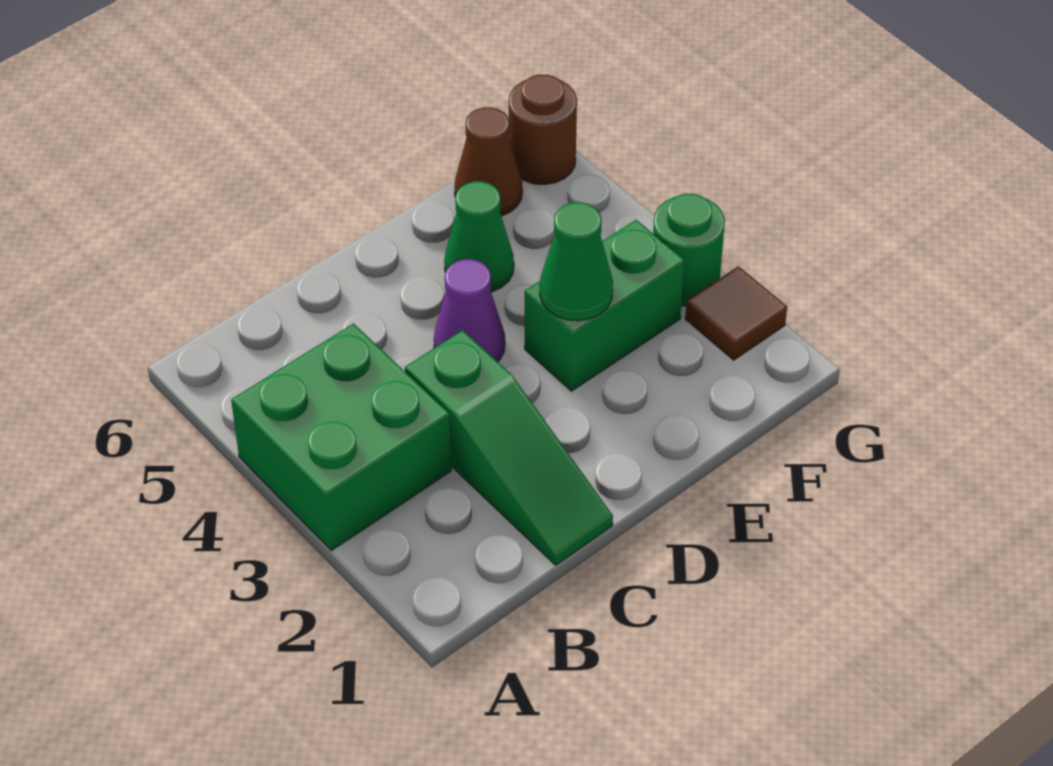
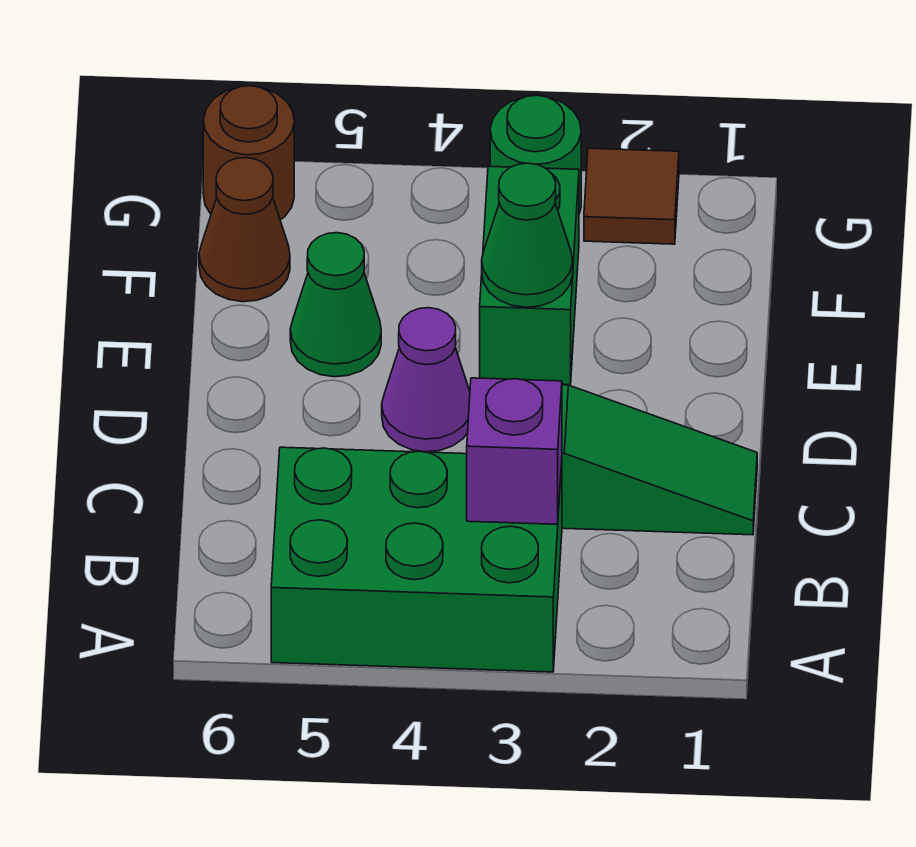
green 2x2 brick [231,324,451,550] -> green 2x3 brick [271,447,562,672]
none -> purple 1x1 brick [467,378,562,524]

